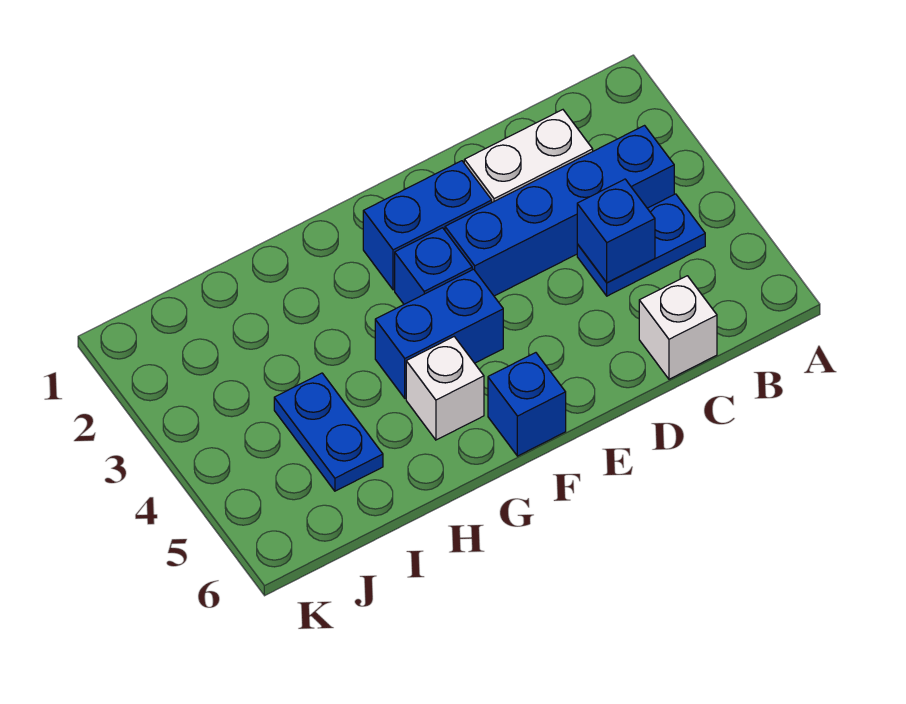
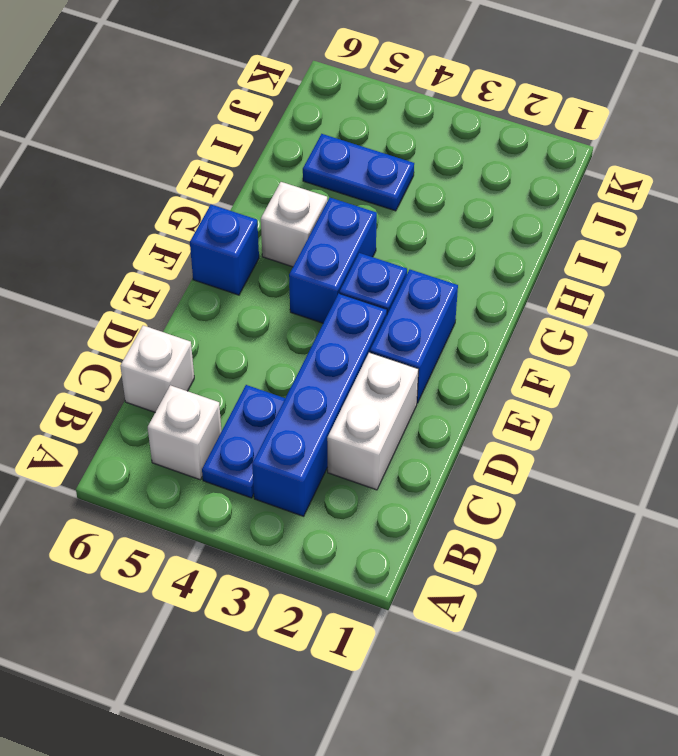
none -> white 1x1 brick [148,385,222,480]
blue 1x1 brick [577,179,655,283] -> none

